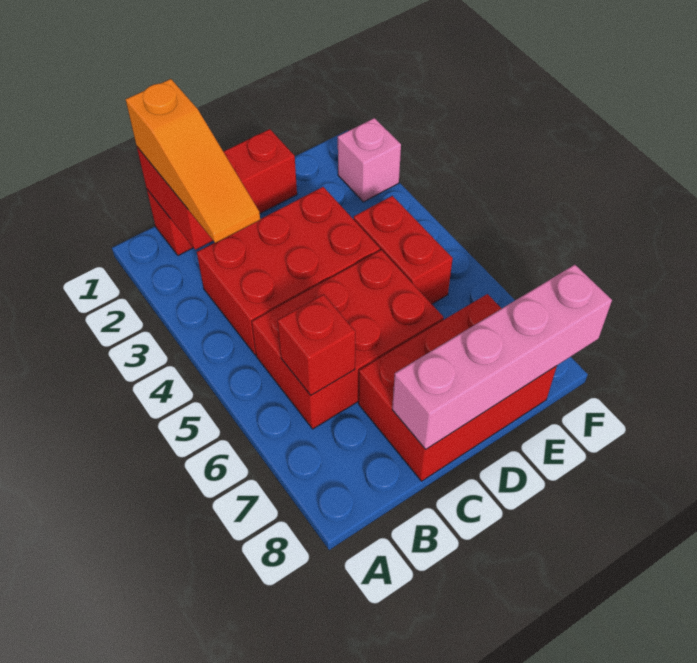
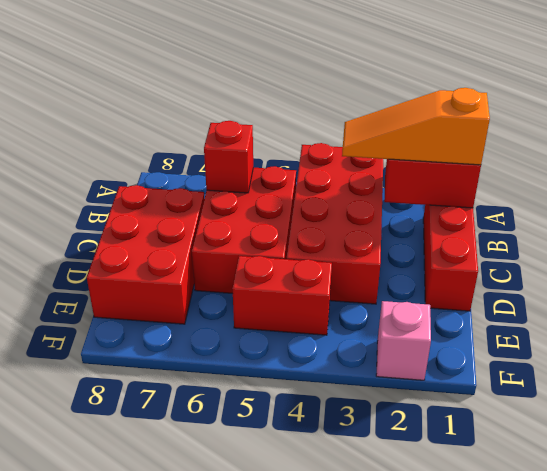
red 2x3 brick [197,187,380,355] -> red 2x4 brick [287,143,383,304]
pink 1x4 brick [392,265,612,449] -> none

